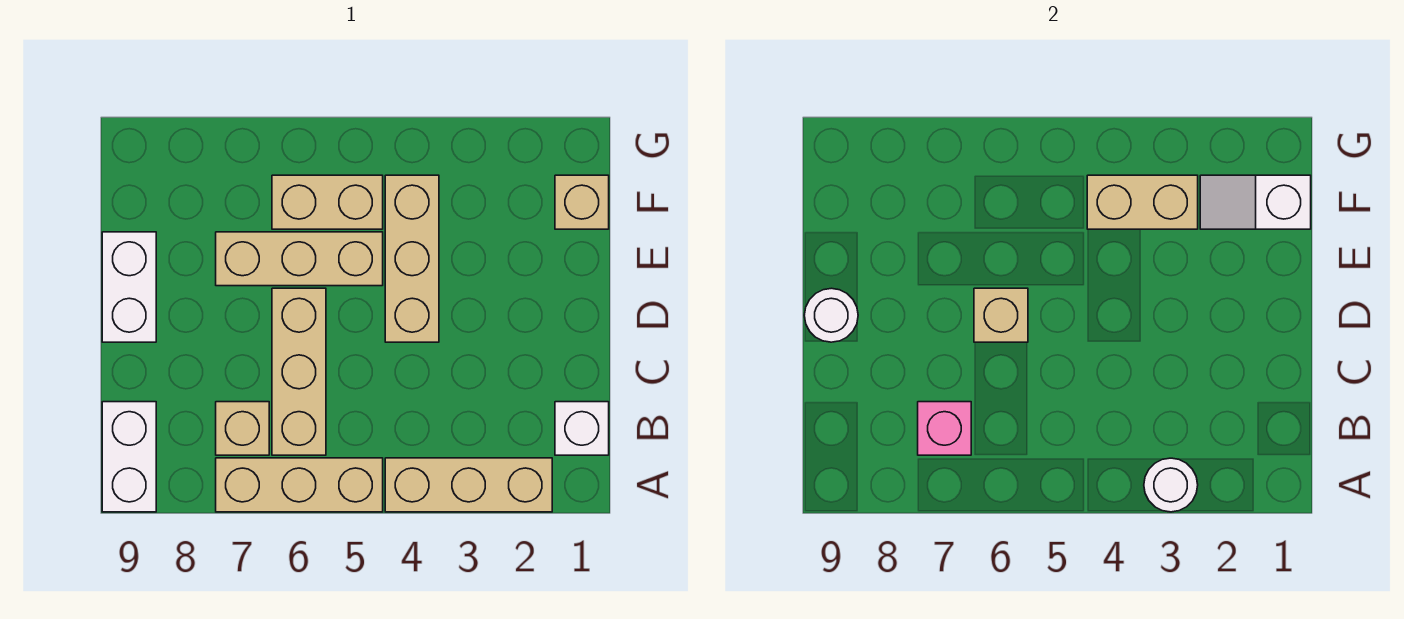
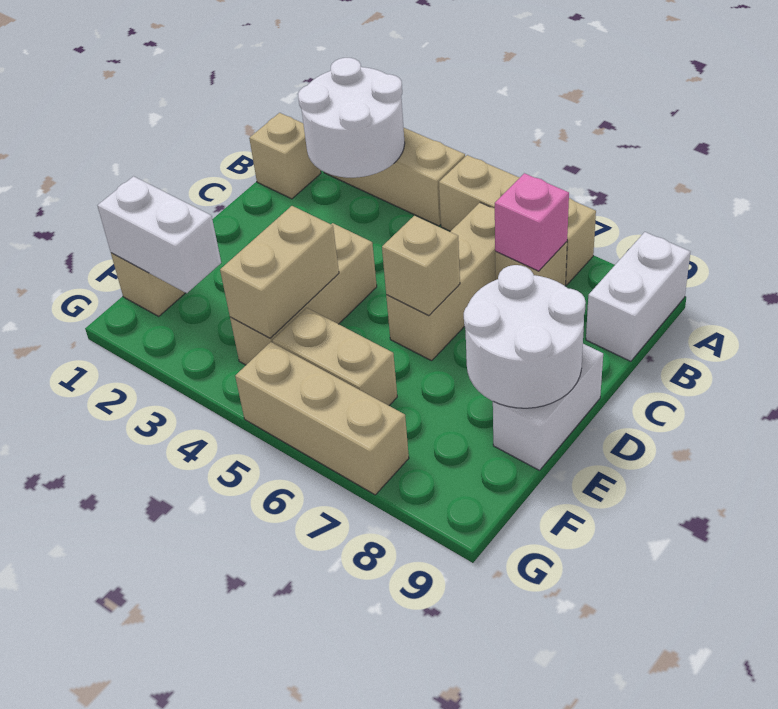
white 1x1 round brick [1144,458,1198,512] -> white 2x2 round brick [298,58,405,178]
white 1x1 brick [555,402,609,455] -> tan 1x1 brick [249,113,321,199]
white 1x1 round brick [804,288,858,342] -> white 2x2 round brick [464,265,586,408]
tan 1x3 brick [216,232,383,286] -> tan 1x3 brick moved to [235,342,409,495]
white 1x2 slope [1200,175,1311,229] -> white 1x2 brick [97,176,221,293]
tan 1x2 brick [1087,175,1198,229] -> tan 1x2 brick turned to [220,206,339,338]

